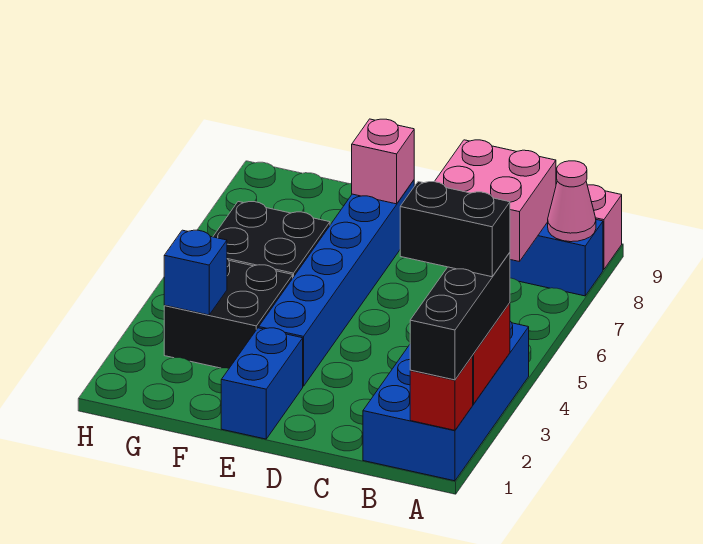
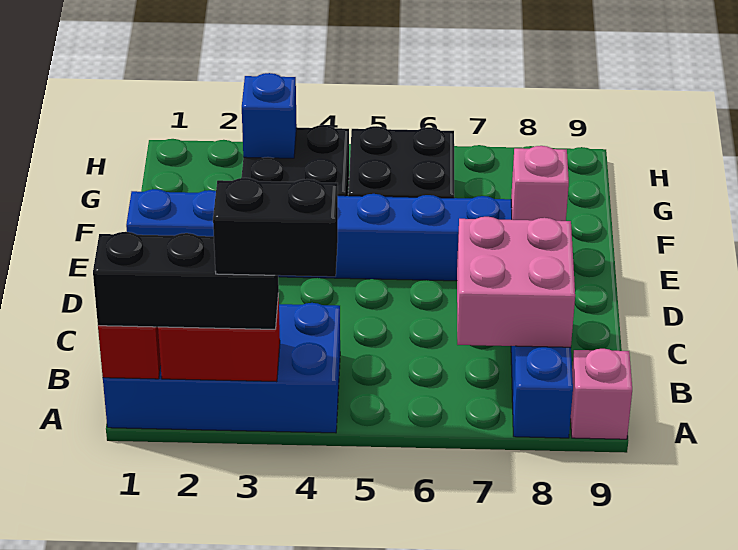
black 1x2 brick [400,182,510,277] -> black 1x2 brick turned to [213,178,338,277]
pink 1x1 cone [548,161,596,242] -> none

